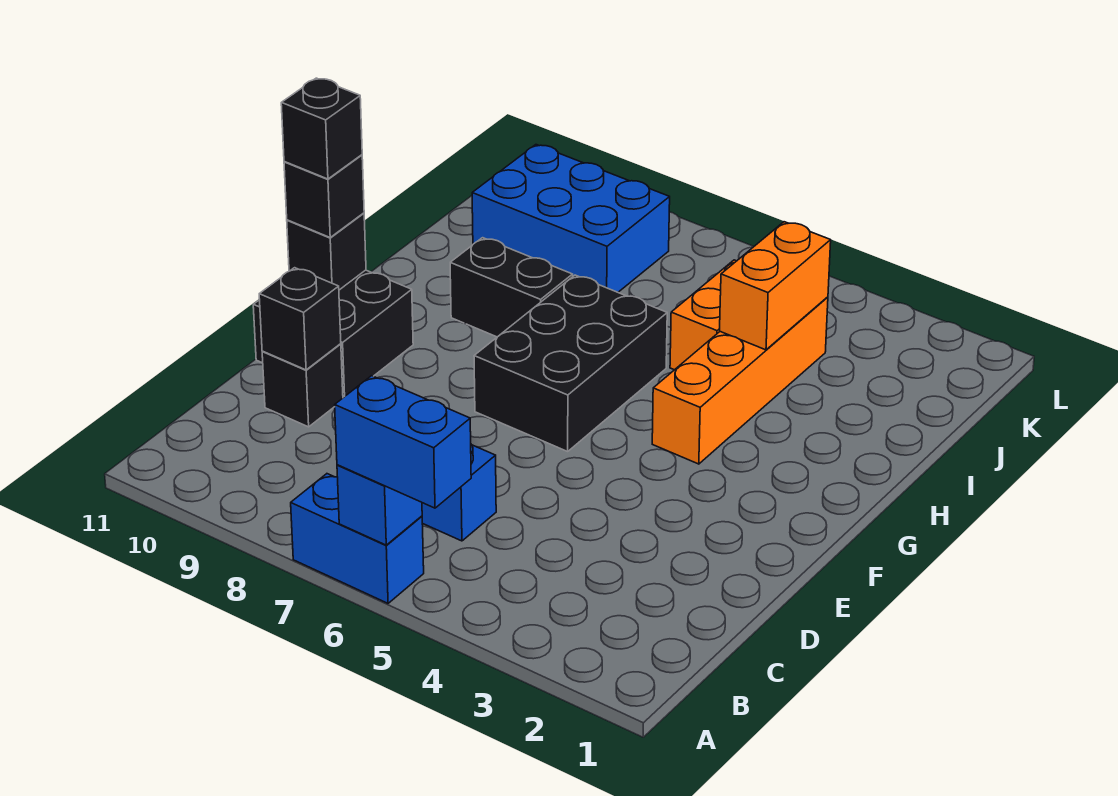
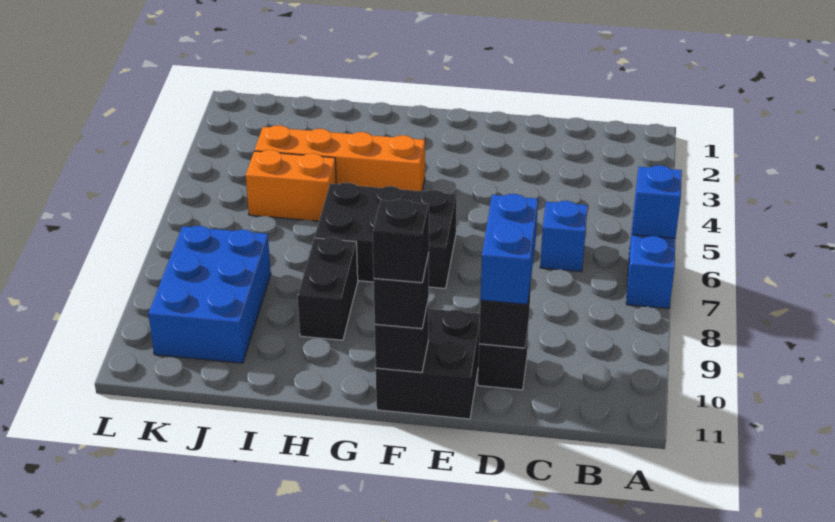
blue 1x2 brick [335,376,471,508] -> blue 1x2 brick moved to [480,193,538,304]
orange 1x2 brick [720,222,831,350] -> none

